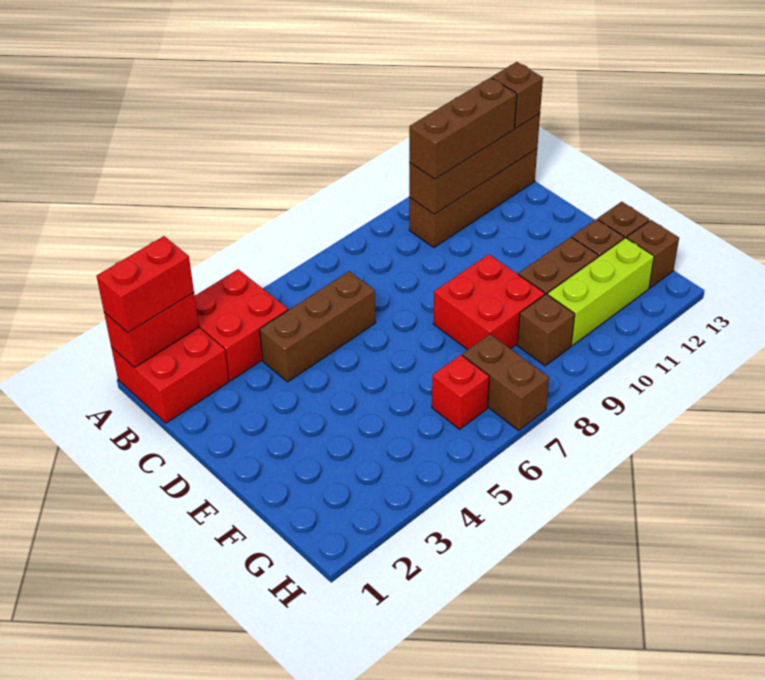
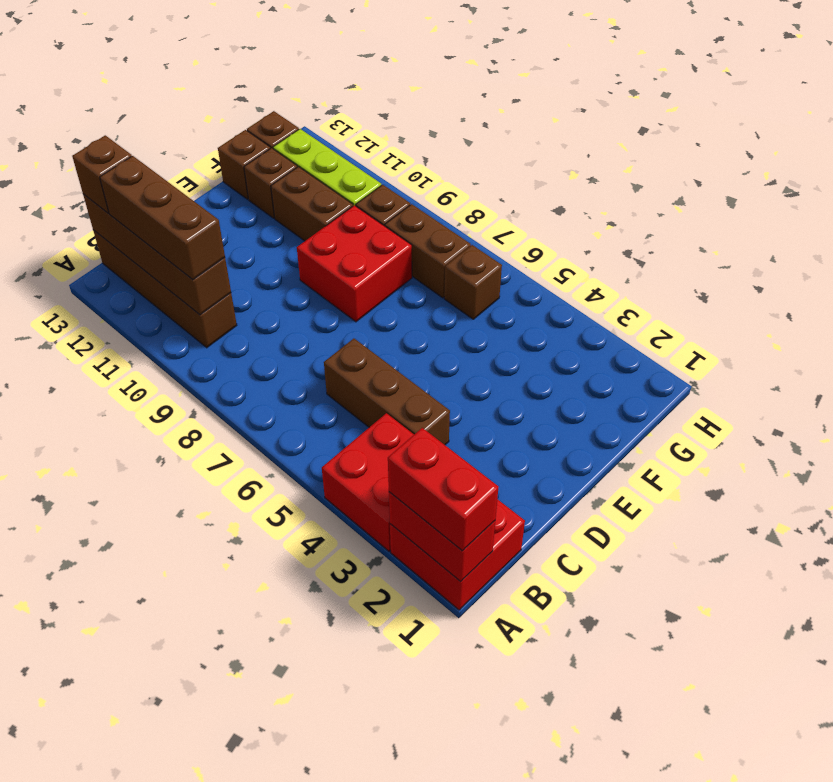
red 1x1 brick [432,355,489,429] -> brown 1x1 brick [444,245,502,319]
brown 1x2 brick [462,334,549,430] -> brown 1x2 brick turned to [385,204,471,298]

